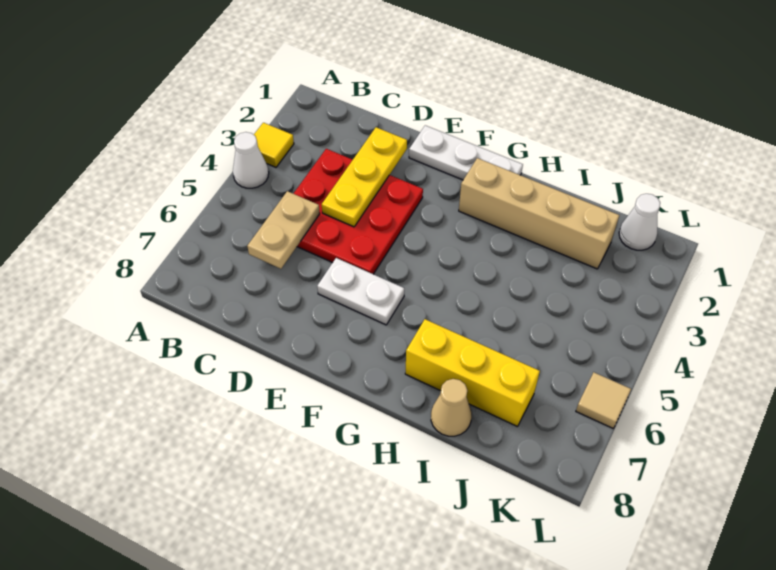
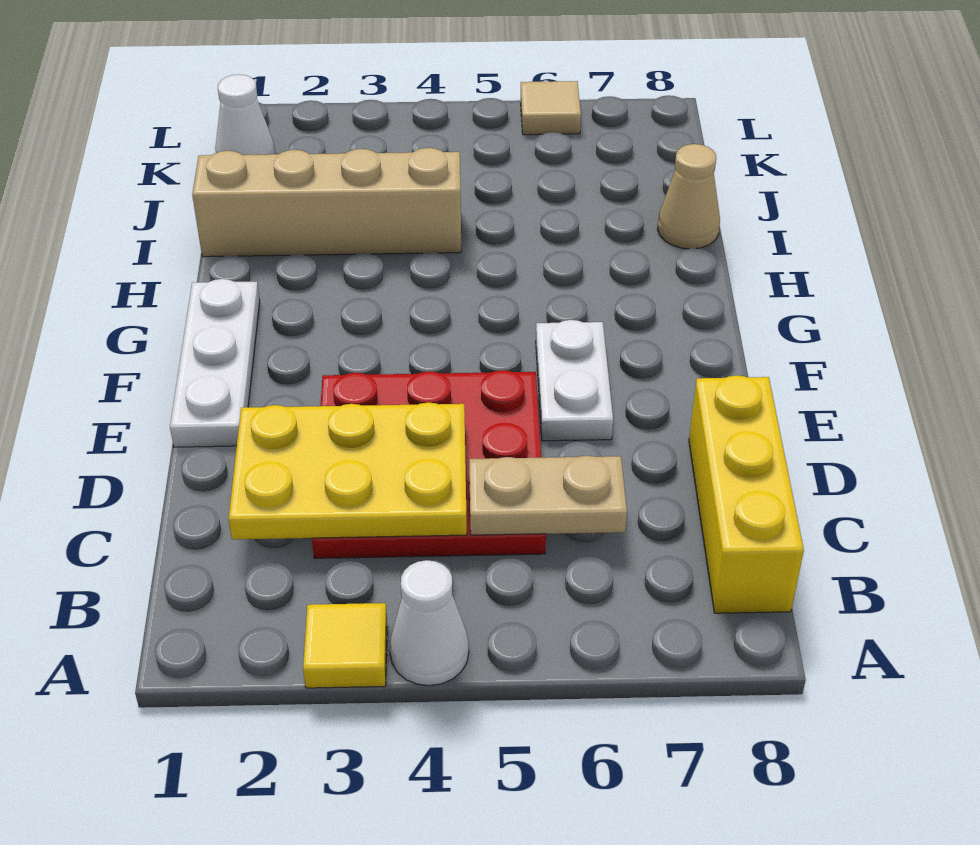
yellow 1x3 plate [322,127,407,227] -> yellow 2x3 plate [229,402,467,539]
tan 1x4 brick [459,158,619,269] -> tan 1x4 brick turned to [192,148,461,257]
yellow 1x3 brick [405,319,540,427] -> yellow 1x3 brick moved to [689,375,804,613]

